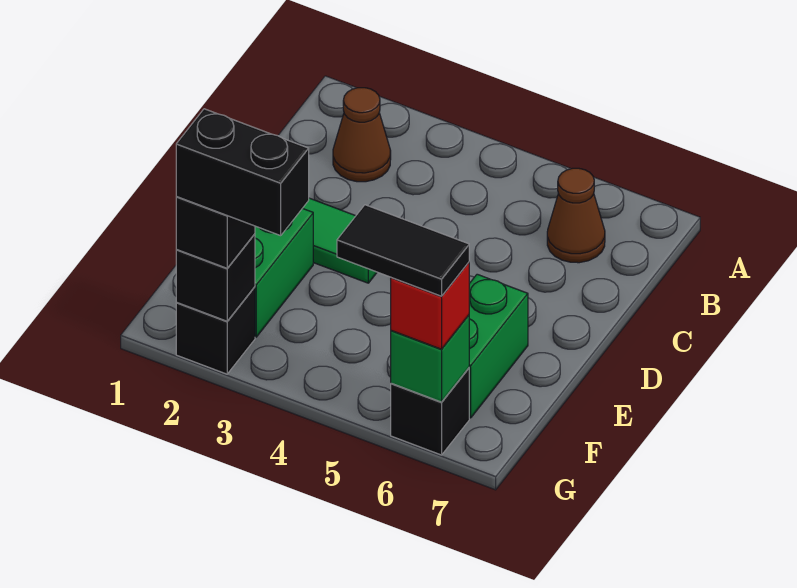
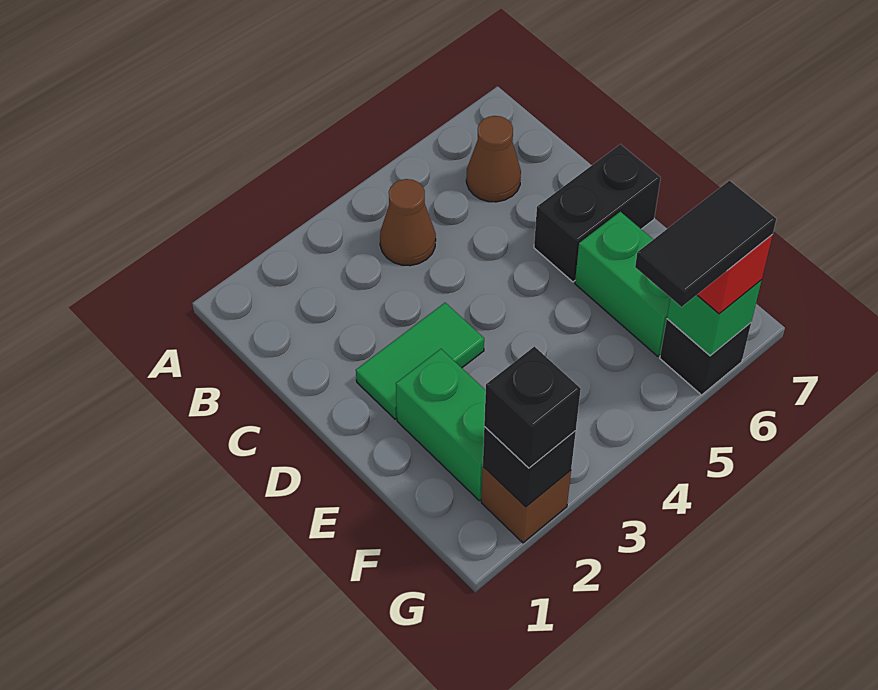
brown 1x1 cone [333,88,391,182] -> brown 1x1 cone moved to [380,179,436,266]
black 1x1 brick [176,287,255,374] -> brown 1x1 brick [481,467,571,543]
black 1x2 brick [176,109,309,236] -> black 1x2 brick moved to [534,144,661,282]

